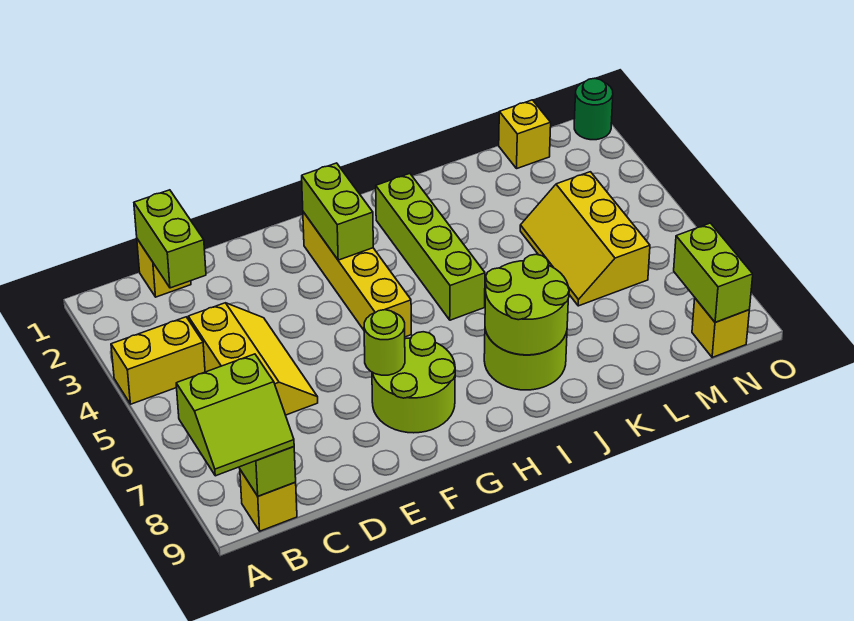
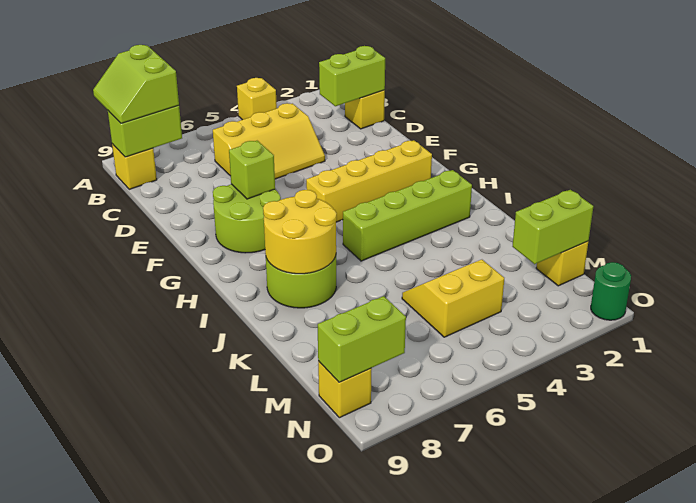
yellow 1x2 brick [111,317,205,404] -> yellow 1x1 brick [237,78,277,120]
lime 1x1 round brick [364,310,405,375] -> lime 1x1 brick [229,141,275,199]
lime 1x2 brick [302,163,373,260] -> lime 1x2 brick moved to [512,190,593,264]
lime 2x2 round brick [485,254,569,355] -> yellow 2x2 round brick [263,190,337,274]
yellow 2x3 slope [520,172,650,306] -> yellow 2x2 slope [402,260,504,337]

